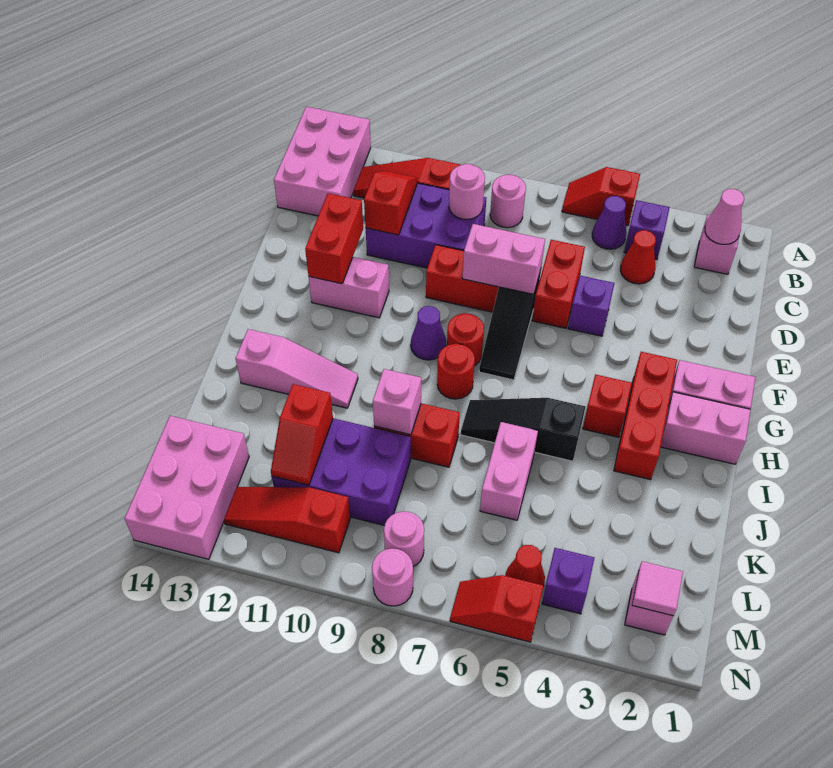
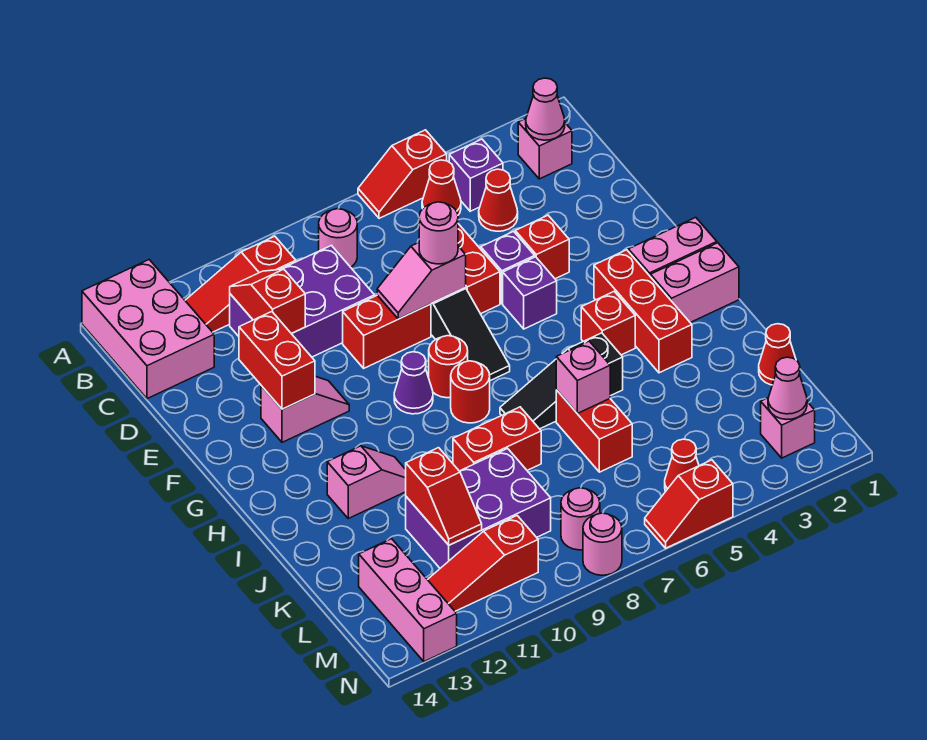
purple 1x1 cone [592,196,626,249] -> red 1x1 cone [422,160,461,215]
pink 1x1 round brick [449,164,485,220] -> pink 1x1 round brick moved to [419,202,458,264]
none -> red 1x1 brick [515,215,569,279]
pink 1x2 brick [462,224,545,294] -> pink 1x2 slope [377,243,466,319]
pink 1x2 brick [309,257,389,318] -> pink 1x2 slope [261,376,349,442]
pink 1x3 slope [236,329,358,408] -> pink 1x2 slope [327,446,406,518]
pink 1x2 brick [480,422,538,520] -> red 1x2 brick [556,390,632,472]
pink 1x1 brick [373,369,421,435] -> pink 1x1 brick moved to [556,341,610,413]
none -> red 1x1 cone [759,324,796,385]
pink 2x3 brick [125,416,249,559] -> pink 1x3 brick [359,539,457,662]
pink 1x1 tile [632,561,683,616] -> pink 1x1 cone [768,357,807,420]
purple 1x1 brick [542,548,594,614] -> purple 1x1 brick moved to [503,257,557,329]

